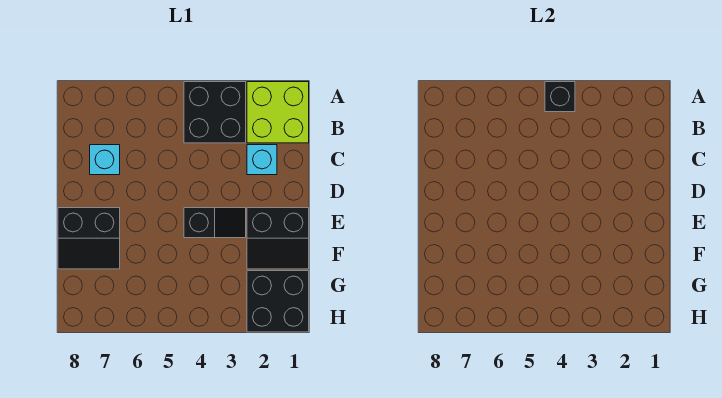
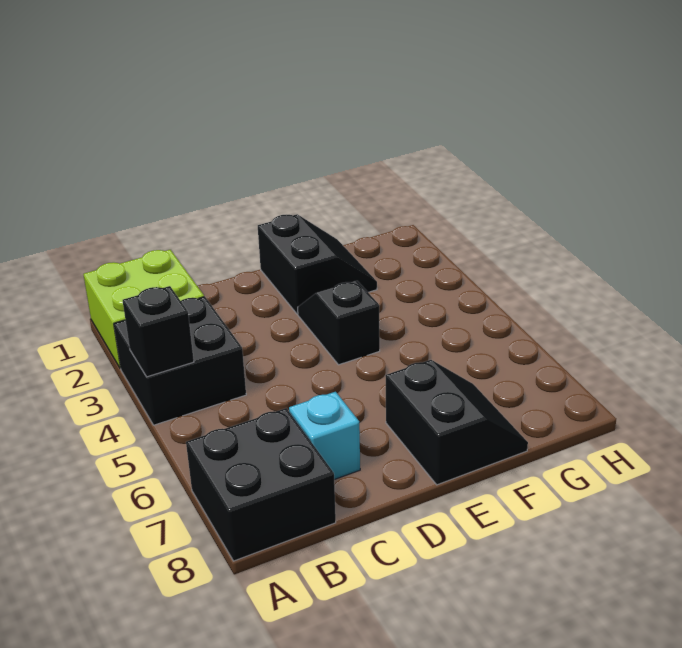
cyan 1x1 brick [247,145,277,175] -> none
black 2x2 brick [247,271,309,332] -> black 2x2 brick moved to [186,408,336,561]

